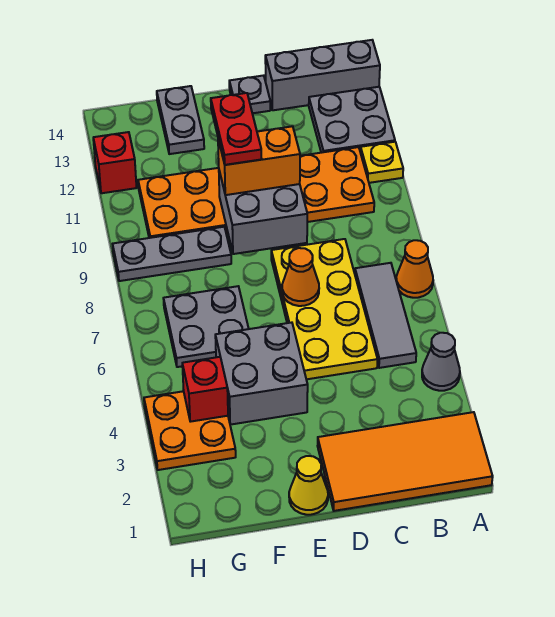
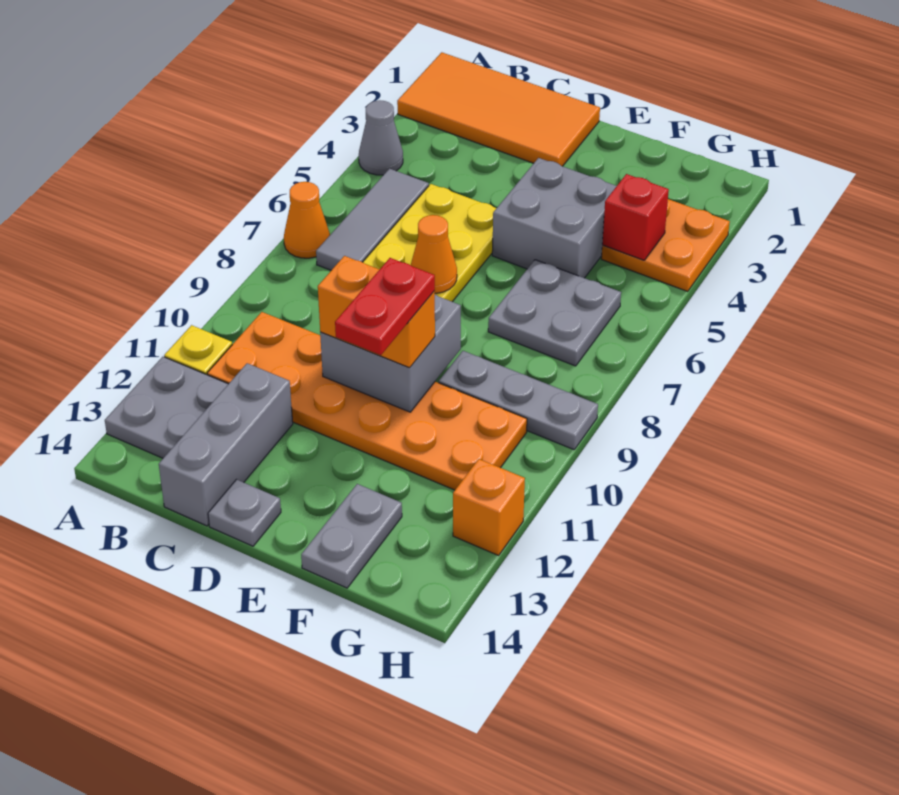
grey 1x3 brick [265,40,380,110] -> grey 1x3 brick turned to [159,363,293,526]
yellow 1x1 cone [289,456,328,515] -> none
red 1x1 brick [93,132,137,193] -> orange 1x1 brick [453,459,525,555]

